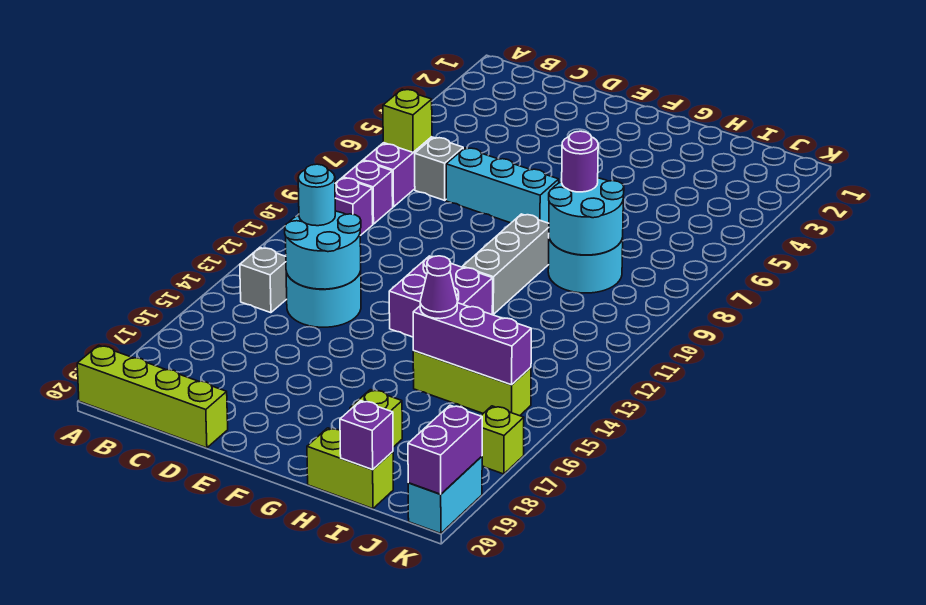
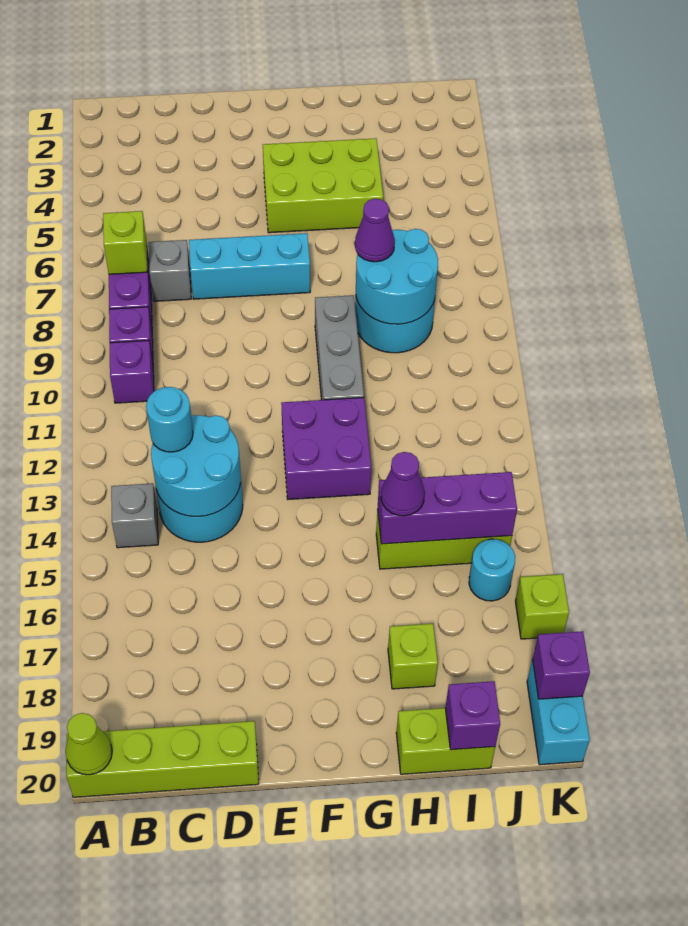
none -> lime 1x1 cone [65,713,112,775]
none -> lime 2x3 brick [263,138,383,233]
purple 1x1 round brick [561,131,598,192] -> purple 1x1 cone [355,199,395,262]
none -> cyan 1x1 round brick [469,539,515,601]
purple 1x2 brick [408,405,482,494] -> purple 1x1 brick [533,631,590,699]

